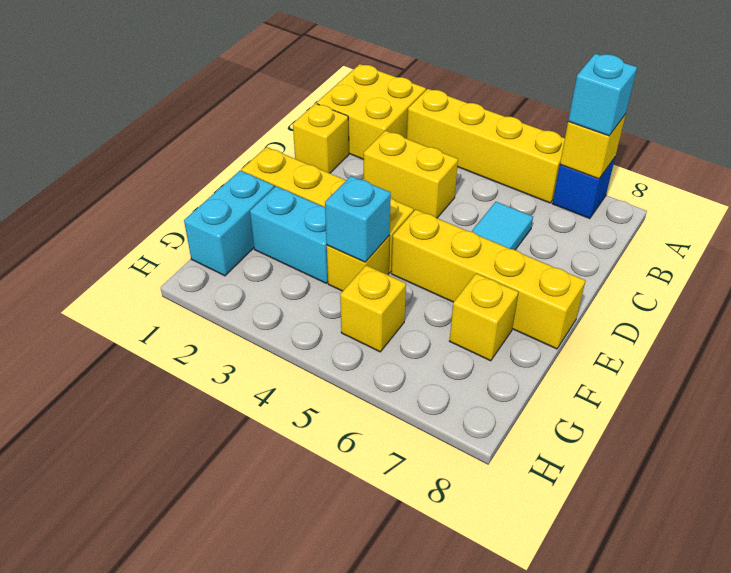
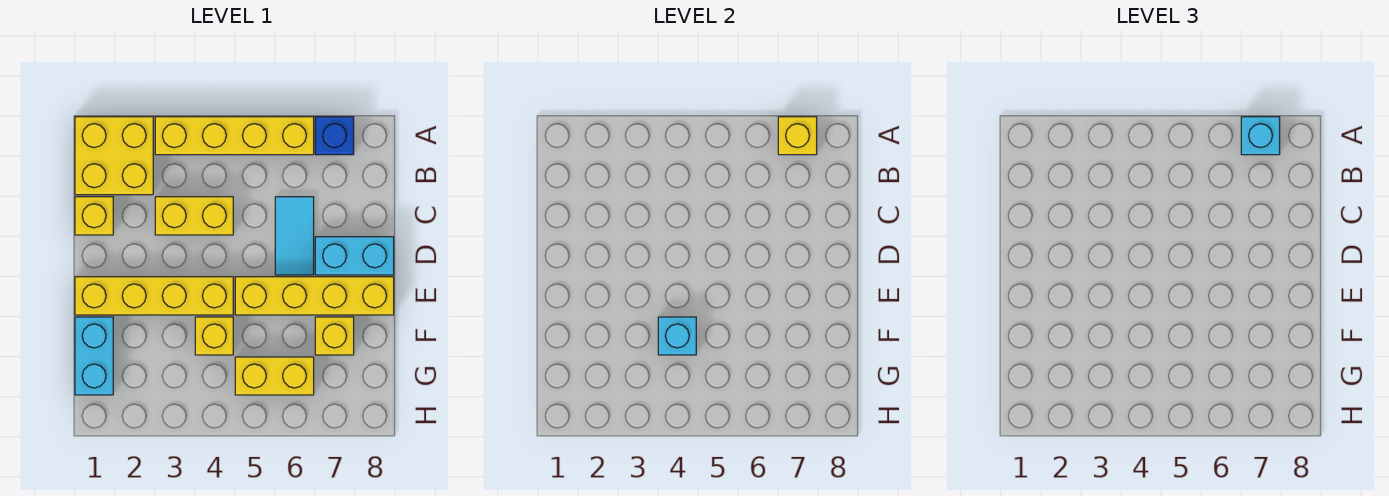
cyan 1x2 brick [250,186,328,283] -> cyan 1x2 brick moved to [315,237,394,275]
yellow 1x1 brick [340,265,406,352] -> yellow 1x2 brick [235,357,314,395]

